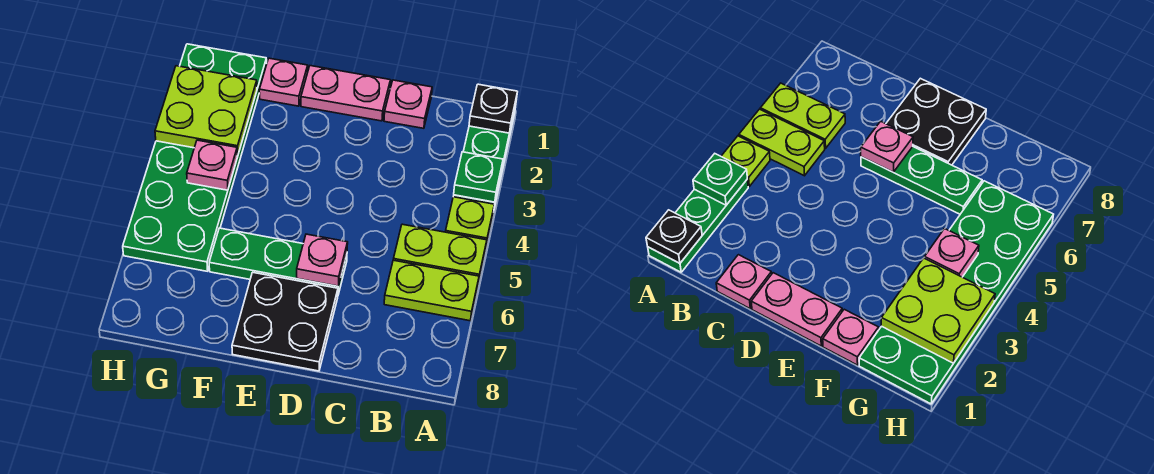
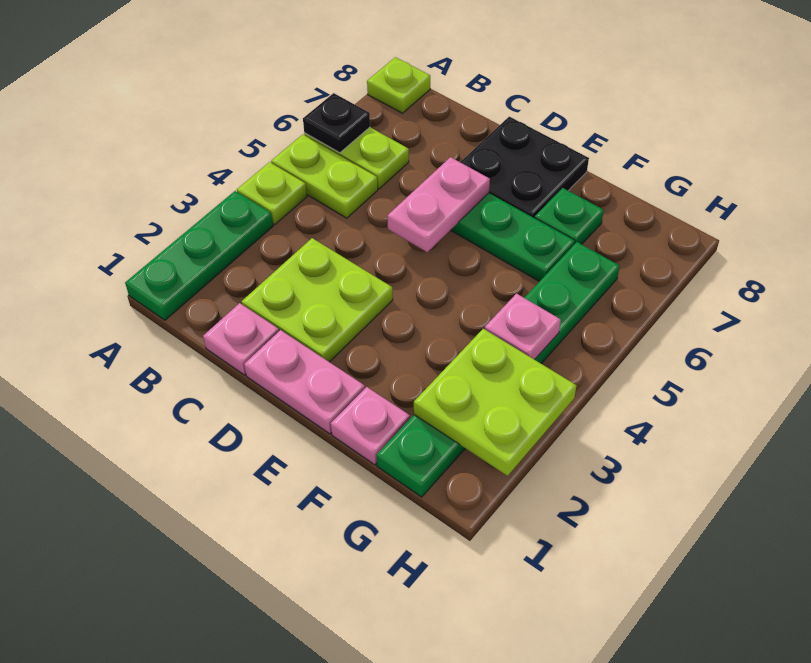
black 1x1 plate [469,84,517,133] -> black 1x1 plate moved to [303,93,370,153]
green 1x1 plate [454,152,503,202] -> green 1x1 plate moved to [535,188,604,244]
none -> lime 1x1 plate [367,57,430,113]
none -> lime 2x2 plate [242,238,393,362]
pink 1x1 plate [297,234,348,286] -> pink 1x2 plate [387,157,490,252]
green 2x6 plate [123,44,267,271] -> green 1x6 plate [377,242,620,497]

